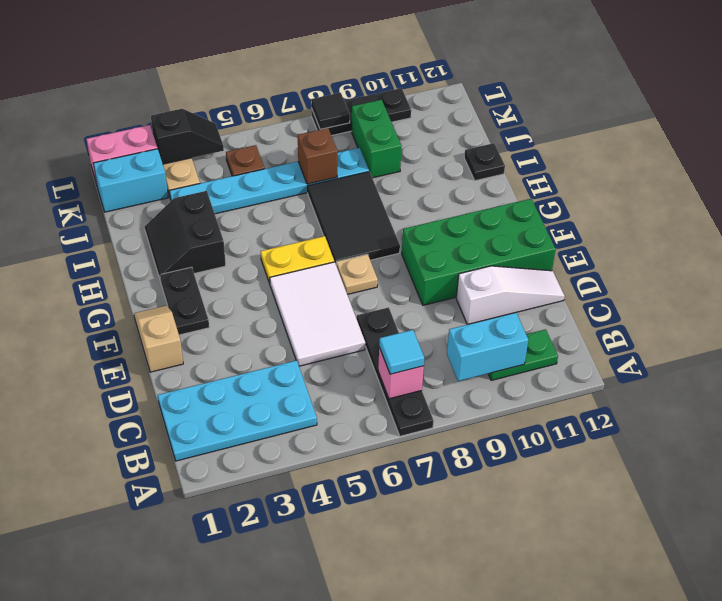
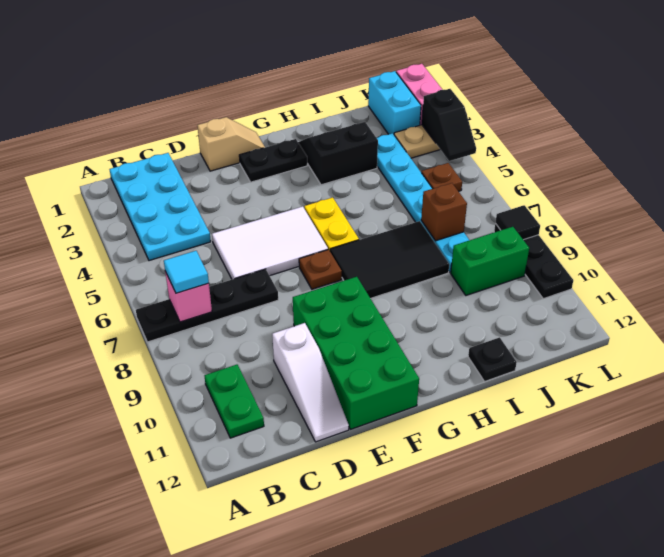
cyan 1x2 brick [447,313,528,381] -> none
tan 1x1 plate [336,254,378,294] -> brown 1x1 plate [299,249,342,289]

